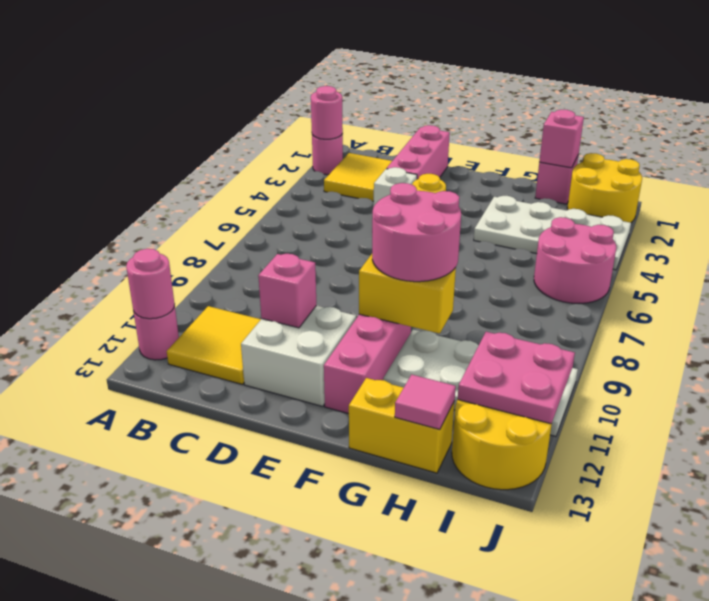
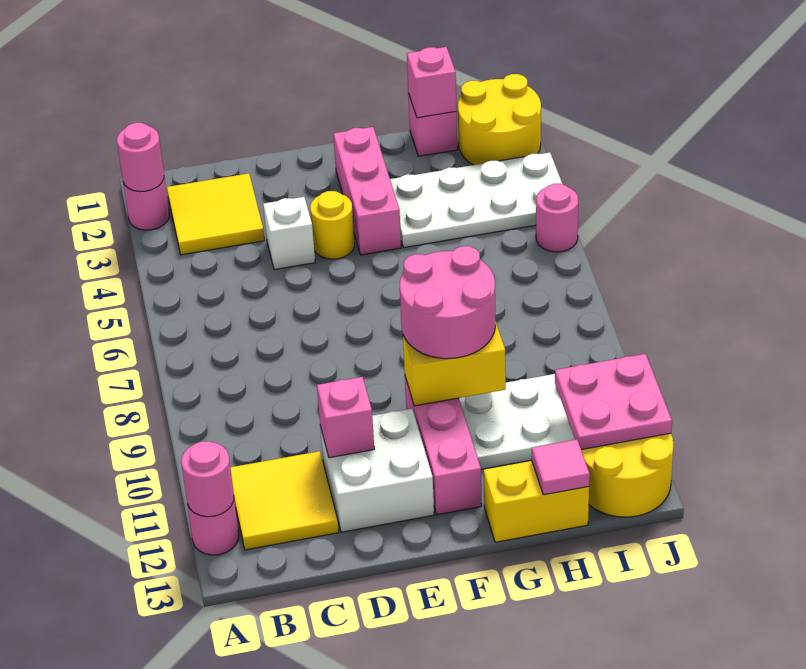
pink 1x3 brick [387,125,450,179] -> pink 1x3 brick moved to [333,127,401,255]
pink 2x2 round brick [534,217,616,303] -> pink 1x1 round brick [536,184,578,252]

